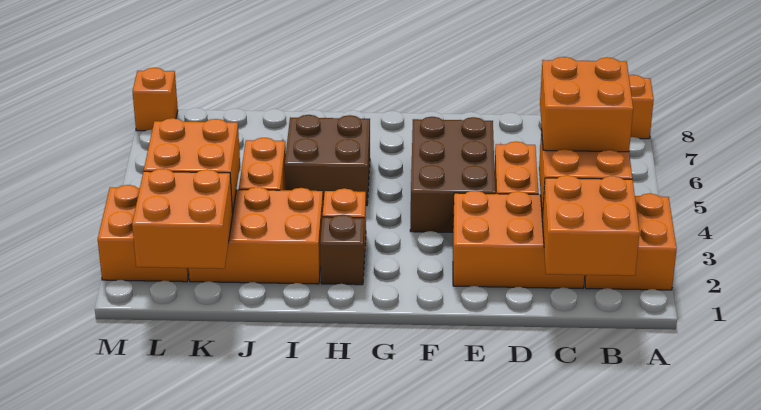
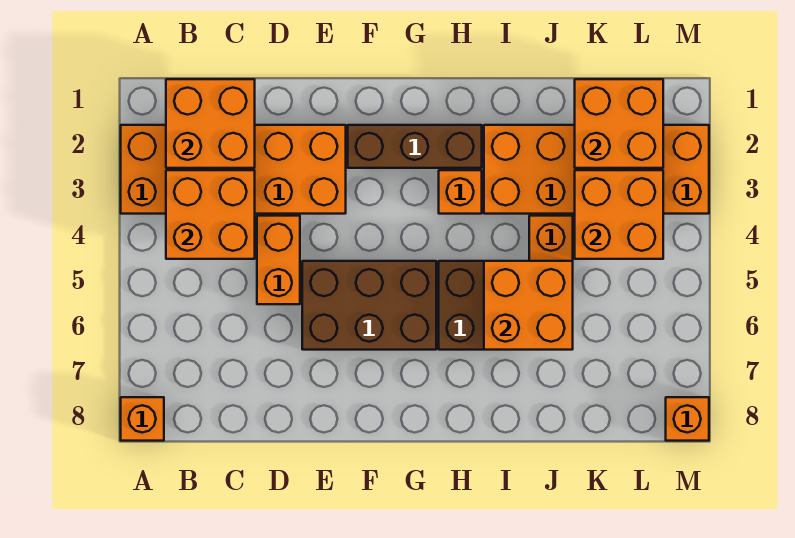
orange 2x2 brick [540,57,633,152] -> orange 2x2 brick moved to [484,261,573,350]
brown 2x3 brick [410,117,495,232] -> brown 2x3 brick turned to [302,261,436,350]
brown 1x1 brick [320,215,364,285] -> brown 1x3 brick [348,125,482,168]

